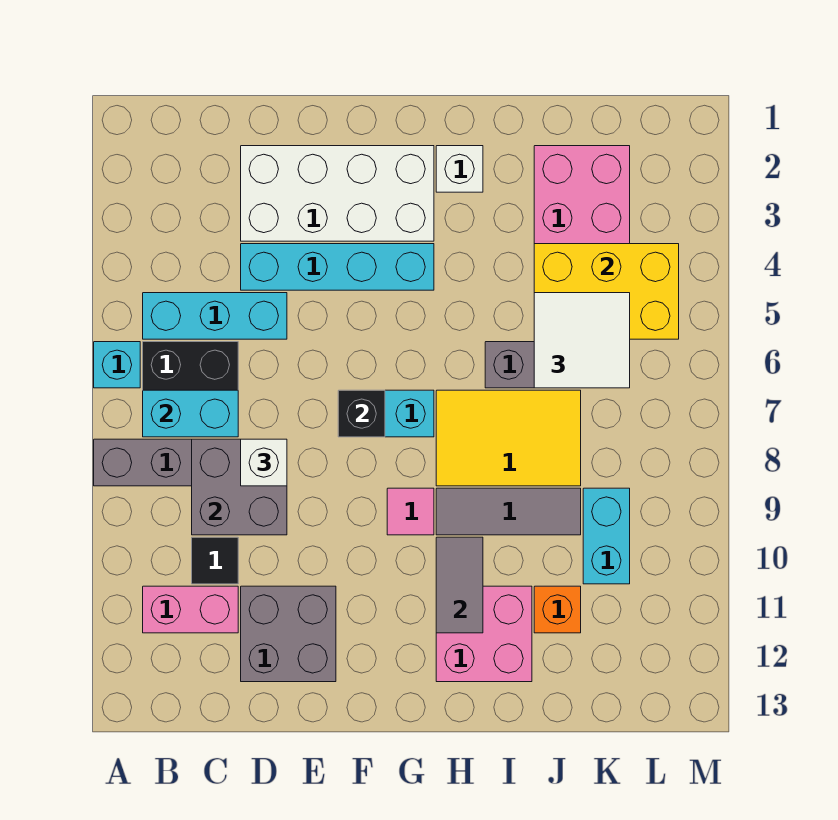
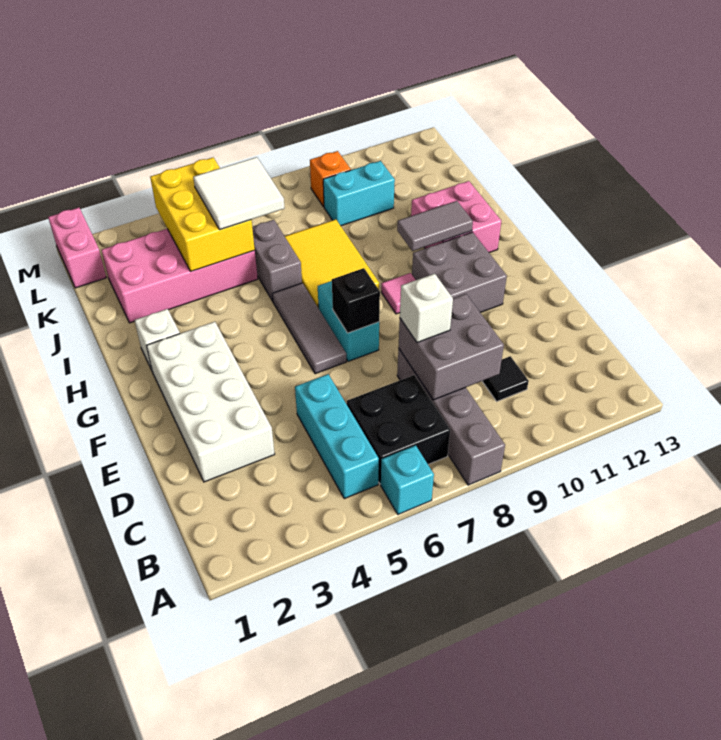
cyan 1x2 brick [143,390,238,437] -> none
pink 1x2 brick [143,586,238,633] -> pink 1x2 brick moved to [48,208,106,288]
cyan 1x4 brick [241,244,434,290] -> none
grey 2x2 brick [241,586,336,682] -> grey 2x2 brick moved to [412,232,507,312]
grey 1x3 tile [436,488,581,535] -> grey 1x3 tile moved to [272,283,346,374]
orange 1x1 brick [534,586,581,633] -> orange 1x1 brick moved to [310,151,351,207]

